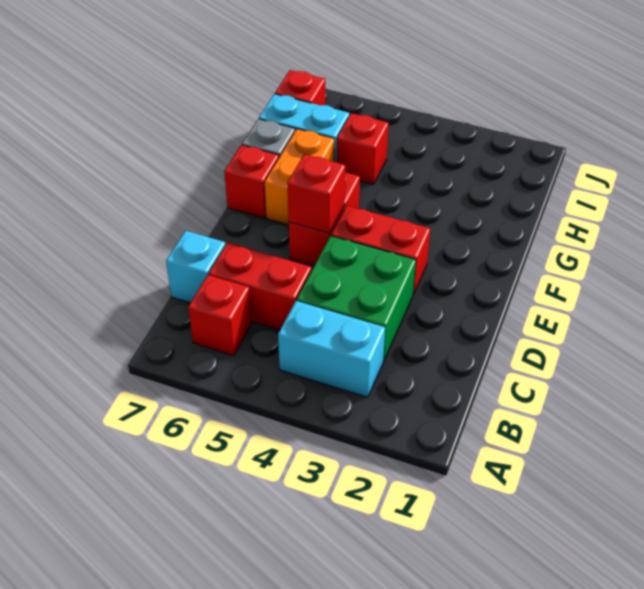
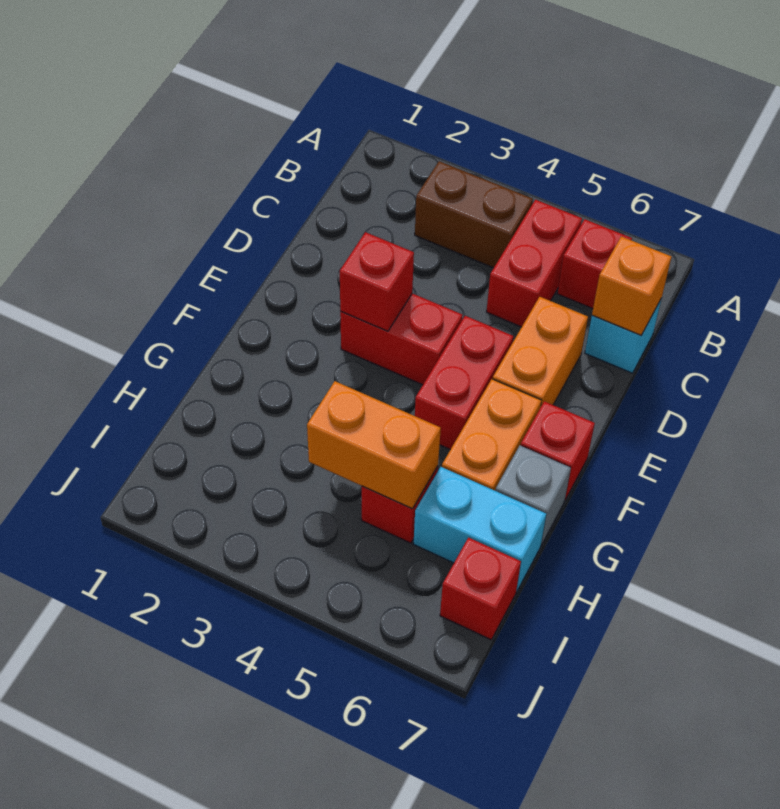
cyan 1x2 brick [278,301,385,397] -> brown 1x2 brick [415,161,533,268]
green 2x2 brick [297,236,416,361] -> none
red 1x2 brick [209,243,312,330] -> red 1x2 brick turned to [486,200,582,327]
none -> orange 1x1 brick [592,236,671,335]
none -> orange 1x2 brick [493,297,588,406]
red 1x1 brick [287,154,345,233] -> red 1x1 brick moved to [340,232,414,331]
none -> orange 1x2 brick [307,381,441,509]

